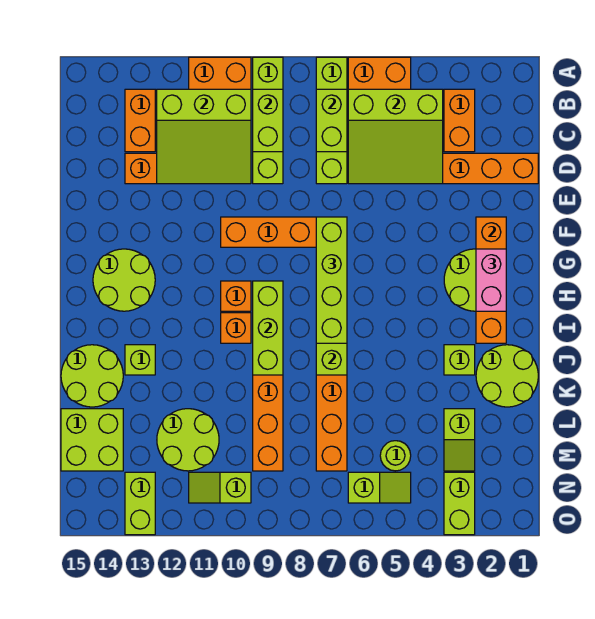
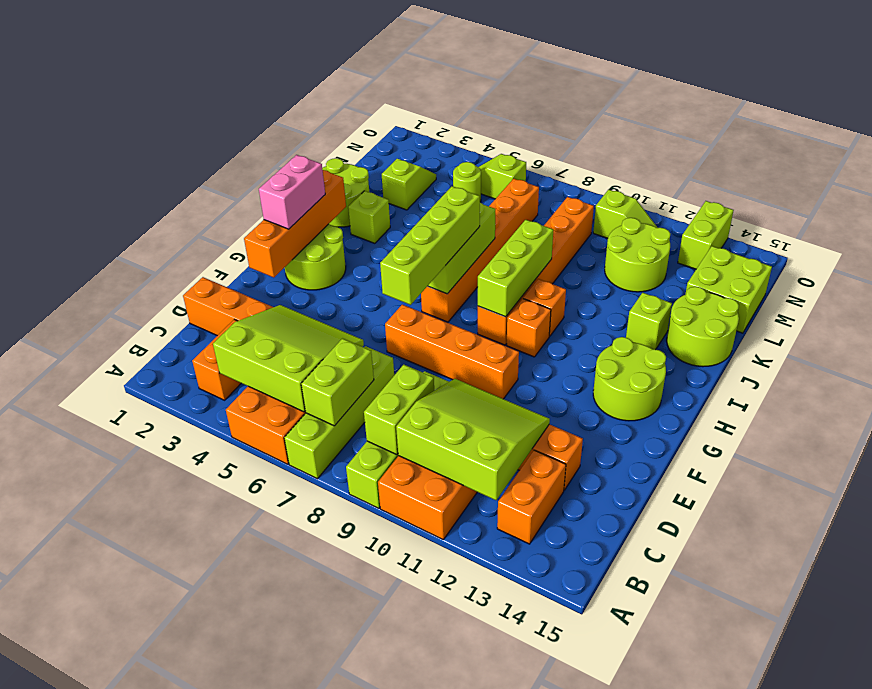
lime 1x2 brick [444,472,475,535] -> none

